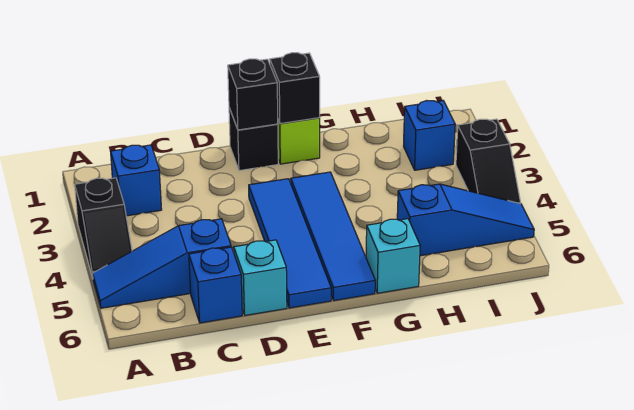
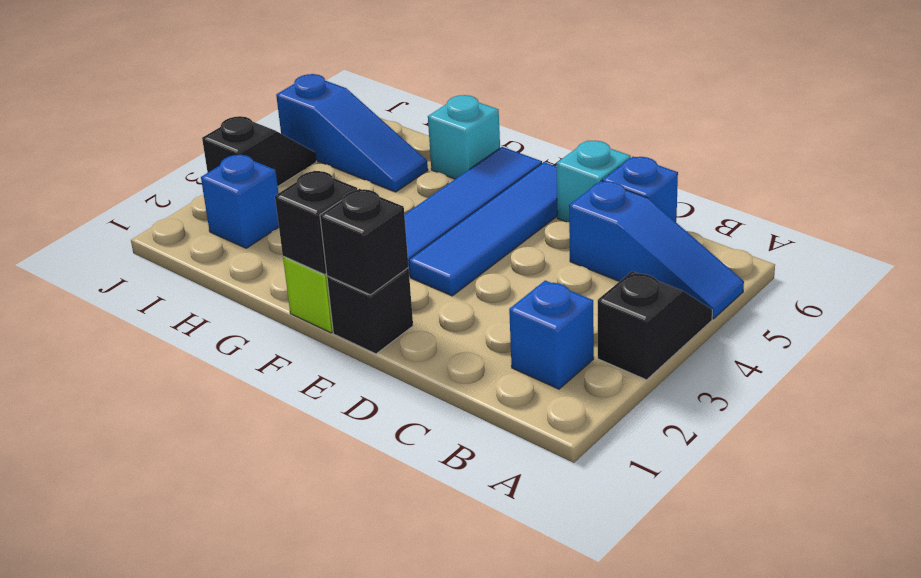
blue 1x3 slope [397,184,534,256] -> blue 1x3 slope turned to [276,74,428,192]

